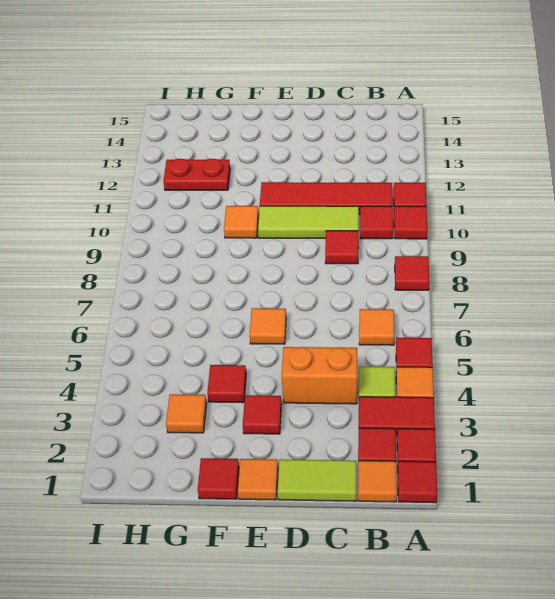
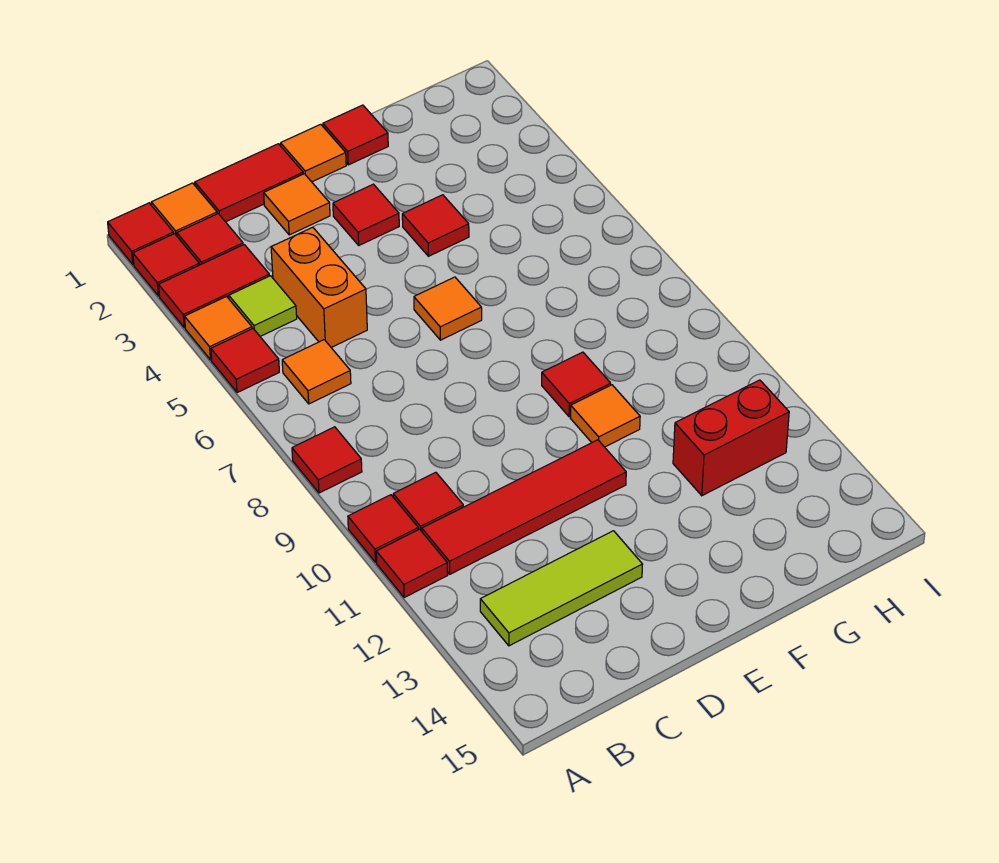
lime 1x2 tile [278,459,356,501] -> red 1x2 tile [195,144,303,222]
orange 1x2 brick [282,347,357,404] -> orange 1x2 brick turned to [271,227,367,347]
red 1x1 tile [325,231,359,264] -> red 1x1 tile moved to [542,352,611,417]
lime 1x3 tile [258,206,359,238] -> lime 1x3 tile moved to [480,531,643,646]
orange 1x1 tile [166,394,207,433] -> orange 1x1 tile moved to [264,174,330,235]
red 1x2 plate [163,159,230,190] -> red 1x2 brick [673,380,789,496]

